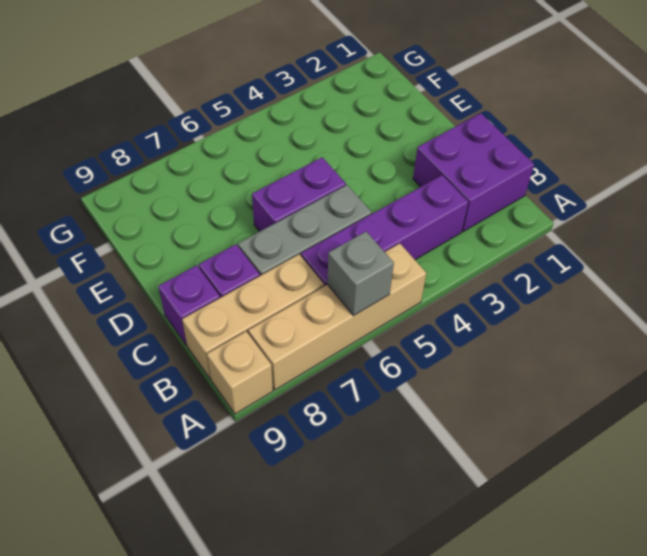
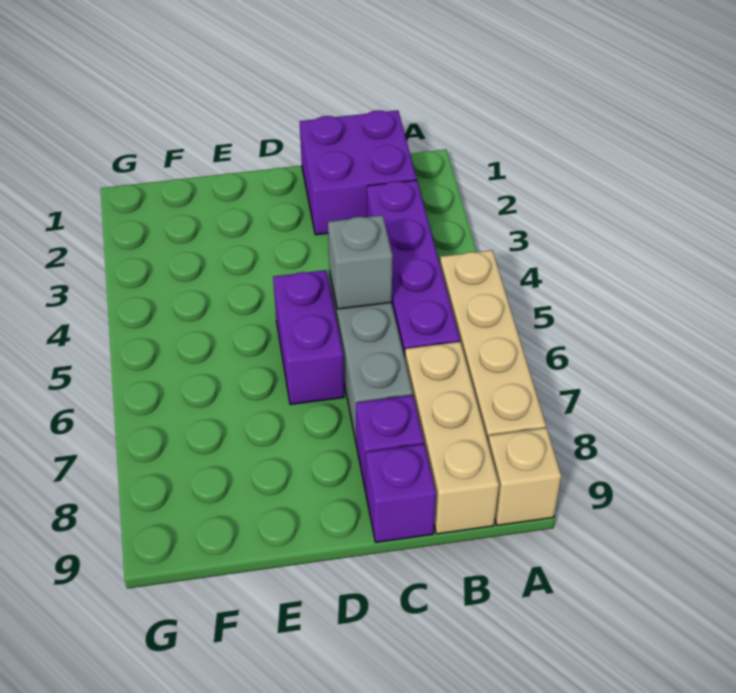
grey 1x1 brick [327,232,394,316] -> grey 1x1 brick moved to [328,215,393,309]

